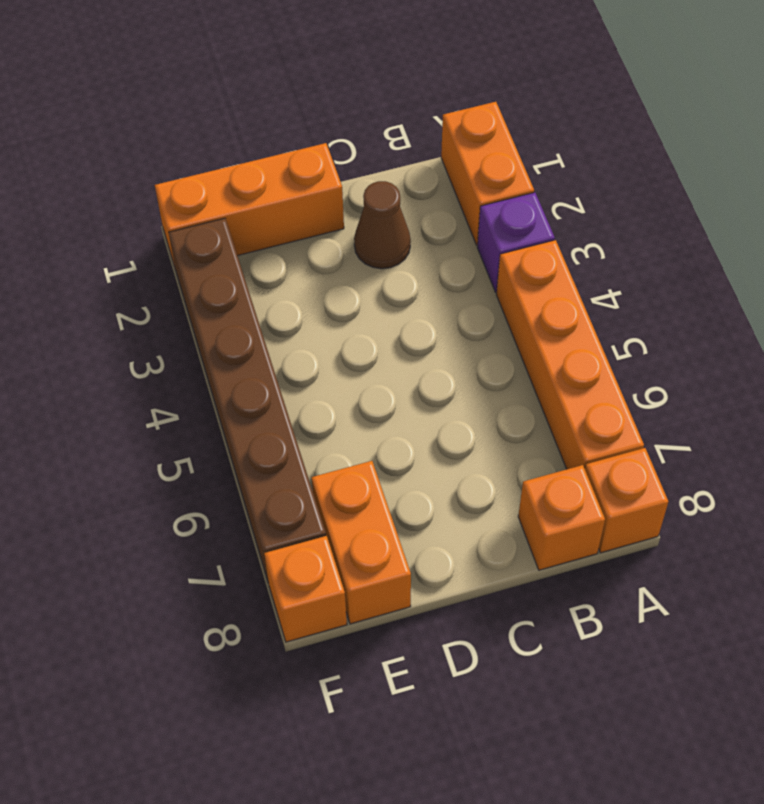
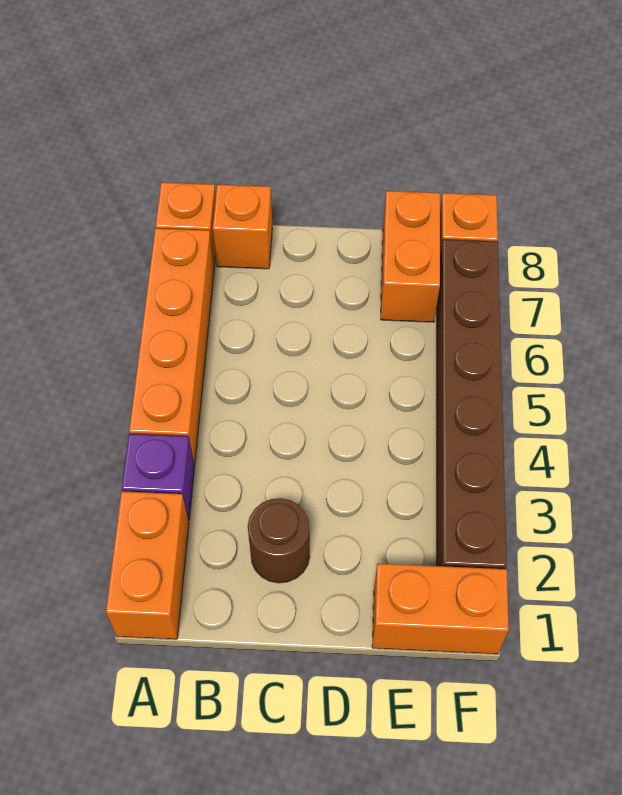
brown 1x1 cone [354,181,411,269] -> brown 1x1 round brick [248,498,310,583]
orange 1x3 brick [155,143,344,269] -> orange 1x2 brick [372,564,509,654]

